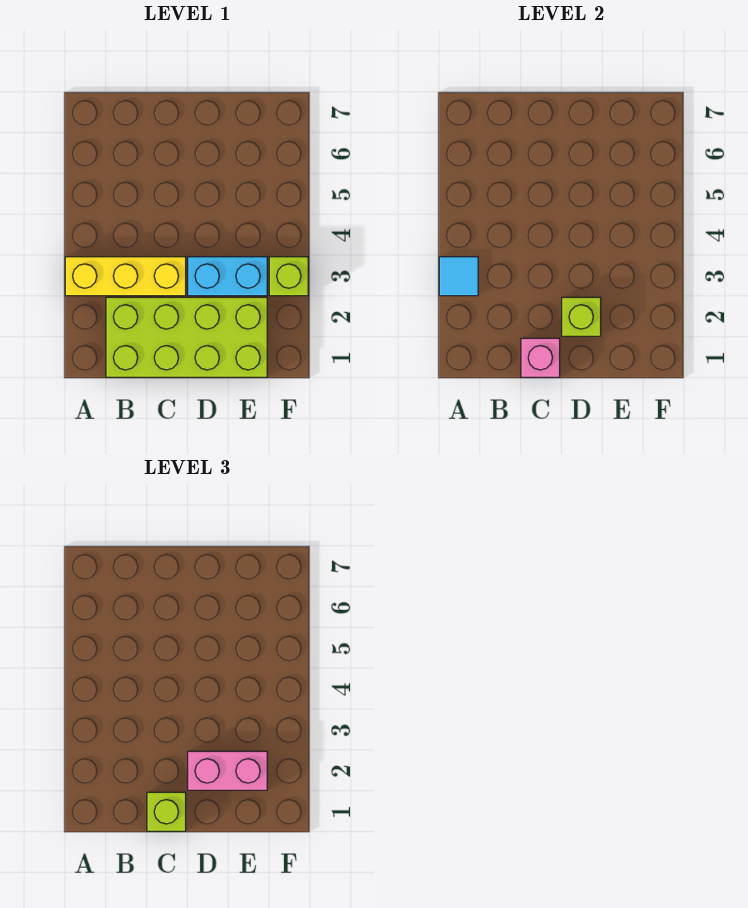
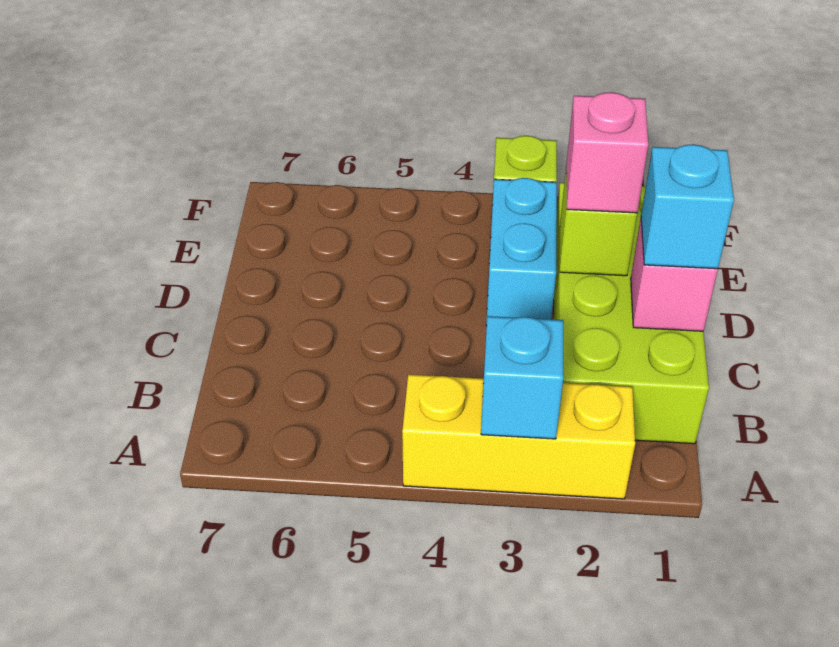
yellow 1x3 brick [65,257,186,296] -> yellow 1x3 brick turned to [402,374,635,499]
cyan 1x1 tile [439,257,478,296] -> cyan 1x1 brick [481,316,563,439]
lime 1x1 brick [147,792,186,831] -> cyan 1x1 brick [641,144,734,269]
pink 1x2 brick [188,751,267,790] -> pink 1x1 brick [566,92,648,213]

